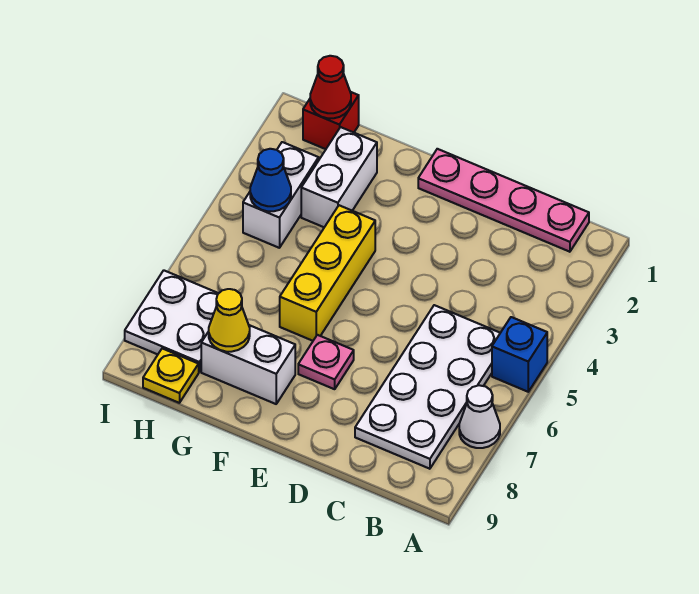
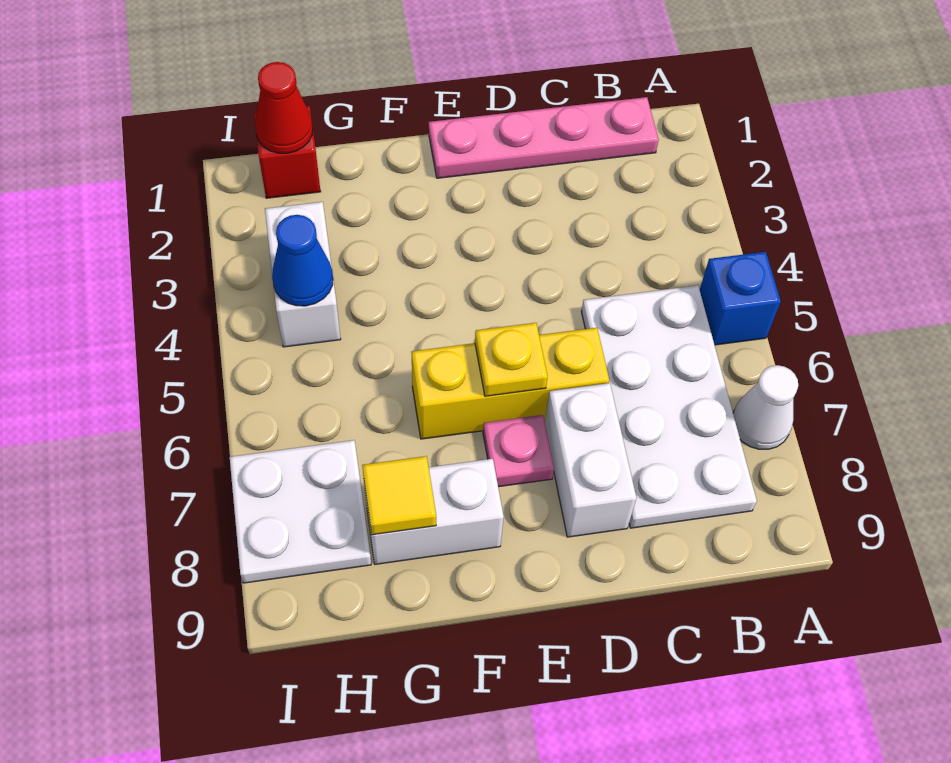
yellow 1x3 brick [280,205,375,341] -> yellow 1x3 brick turned to [411,328,609,439]
white 1x2 brick [301,127,377,227] -> white 1x2 brick moved to [545,383,636,537]
yellow 1x1 cone [209,289,250,352] -> yellow 1x1 tile [362,456,436,535]
yellow 1x1 plate [143,349,199,403] -> yellow 1x1 plate moved to [475,323,548,396]

